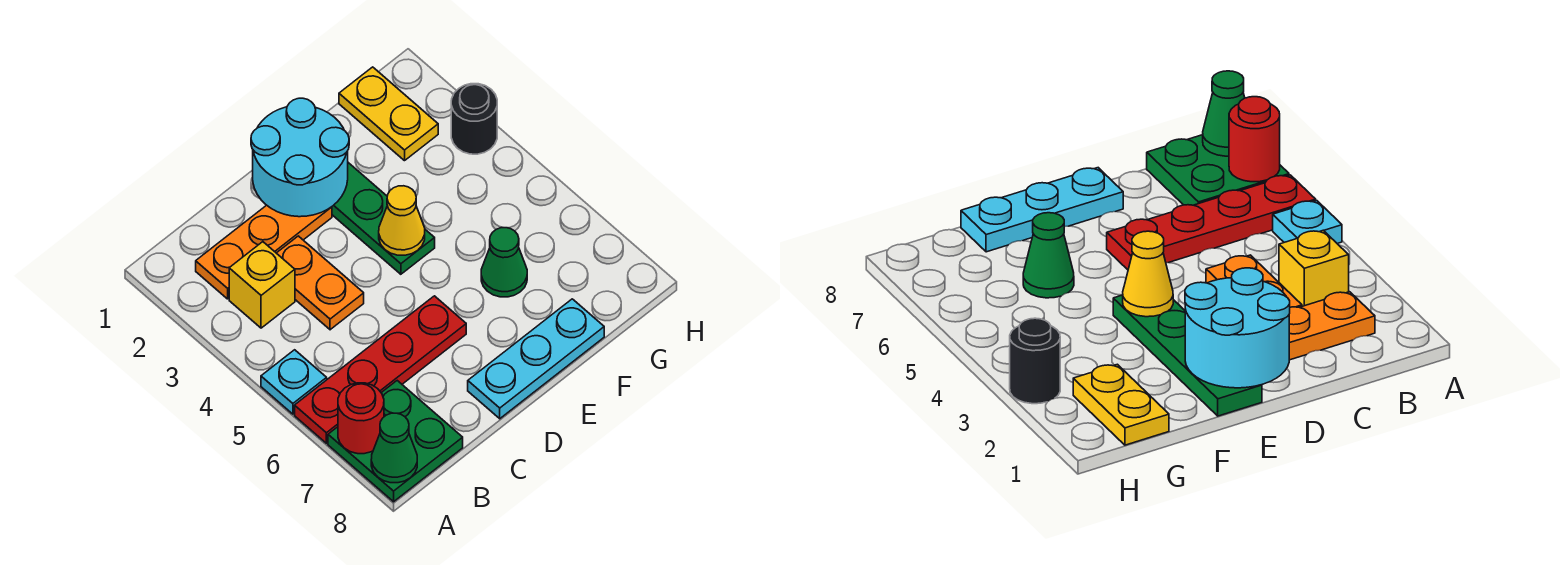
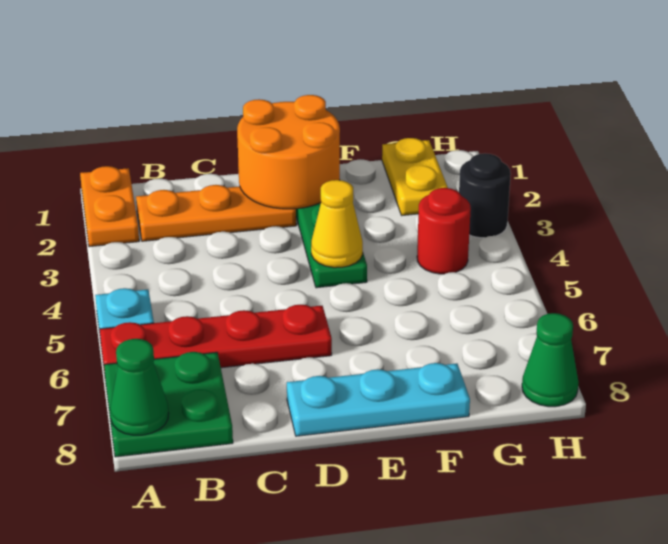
red 1x1 round brick [338,383,384,454] -> red 1x1 round brick moved to [417,188,471,274]
yellow 1x1 brick [229,242,295,328] -> none
orange 1x2 plate [277,236,364,330] -> orange 1x2 plate moved to [80,166,139,247]
cyan 2x2 round brick [251,98,349,217] -> orange 2x2 round brick [237,95,340,209]
green 1x1 cone [481,228,527,297] -> green 1x1 cone moved to [522,313,578,407]

